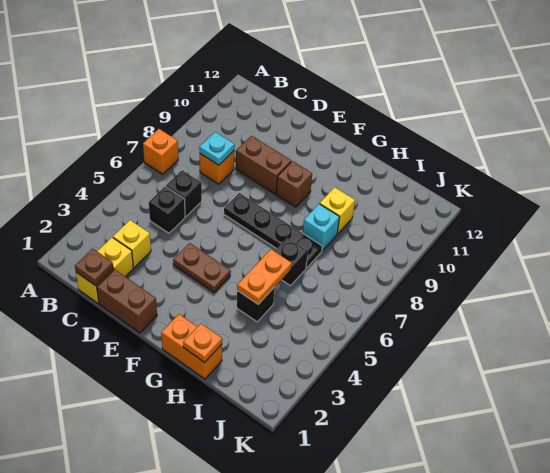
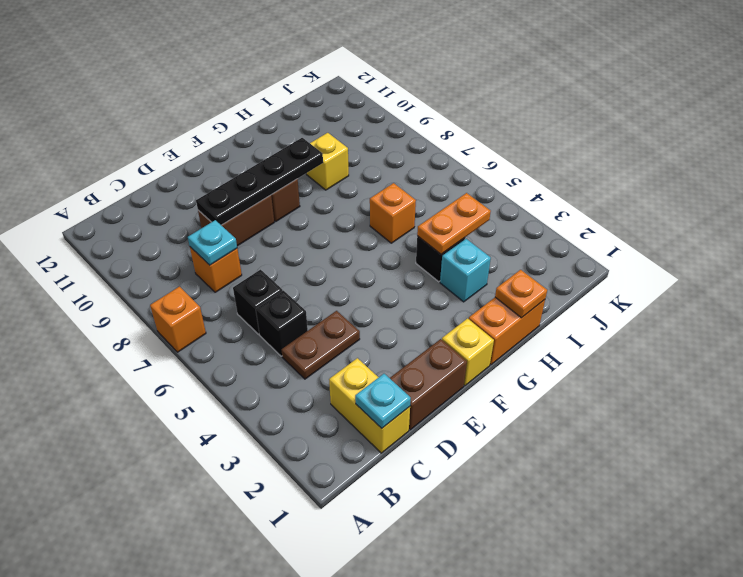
brown 1x1 plate [75,249,113,286] -> cyan 1x1 plate [355,374,411,428]
yellow 1x1 brick [113,220,151,267] -> yellow 1x1 brick moved to [442,318,494,386]
brown 1x2 plate [173,243,231,292] -> brown 1x2 plate moved to [282,311,360,379]
black 1x4 plate [224,193,322,268] -> black 1x4 plate moved to [196,138,323,225]
orange 1x2 plate [237,249,292,304] -> orange 1x2 plate turned to [417,193,491,254]
black 1x1 brick [275,238,308,286] -> orange 1x1 brick [370,183,416,243]
cyan 1x1 brick [303,204,340,251] -> cyan 1x1 brick moved to [440,239,491,302]

